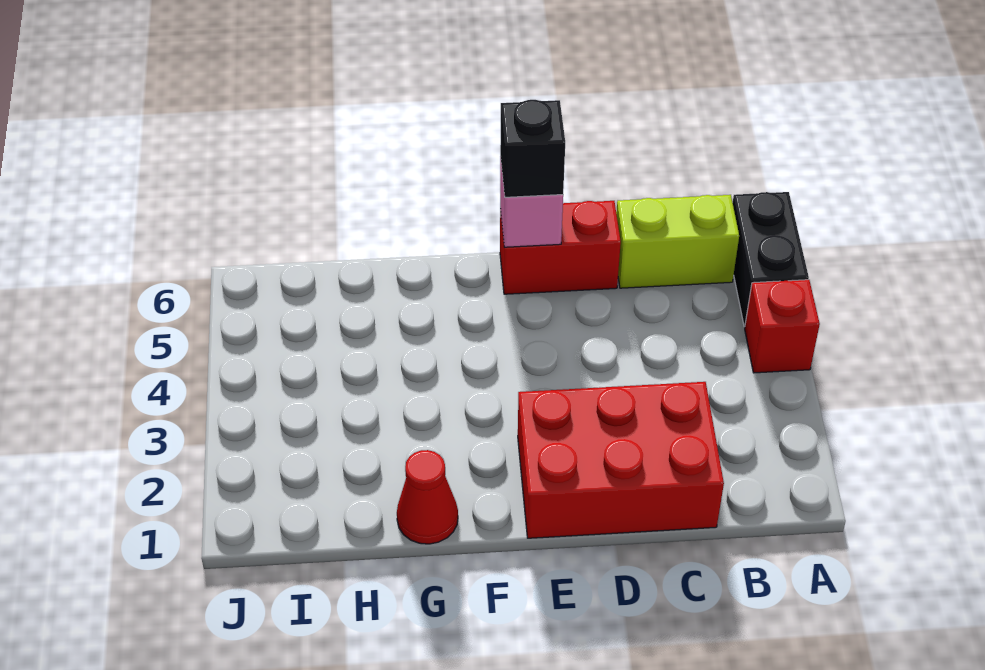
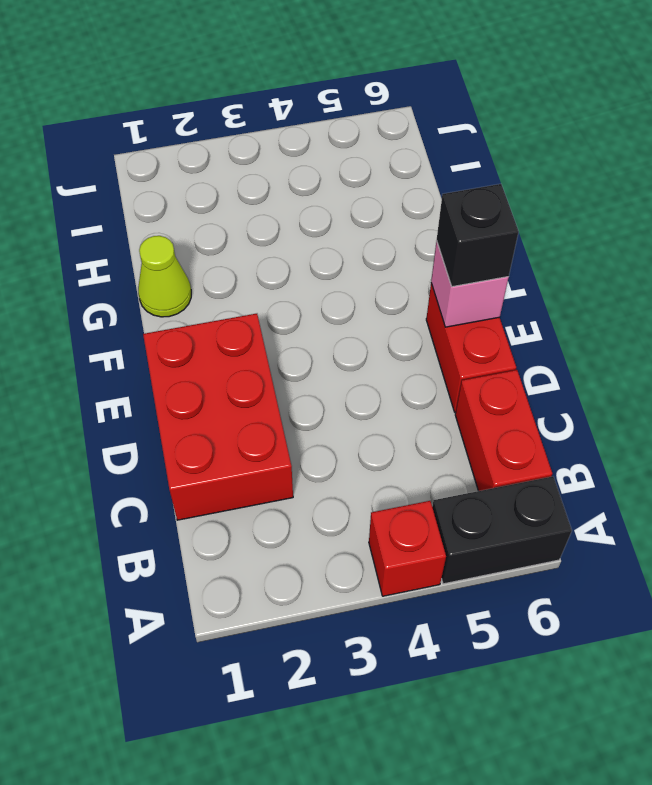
lime 1x2 brick [616,195,739,288] -> red 1x2 brick [455,370,552,491]
red 1x1 cone [397,450,458,544] -> lime 1x1 cone [138,236,191,317]

